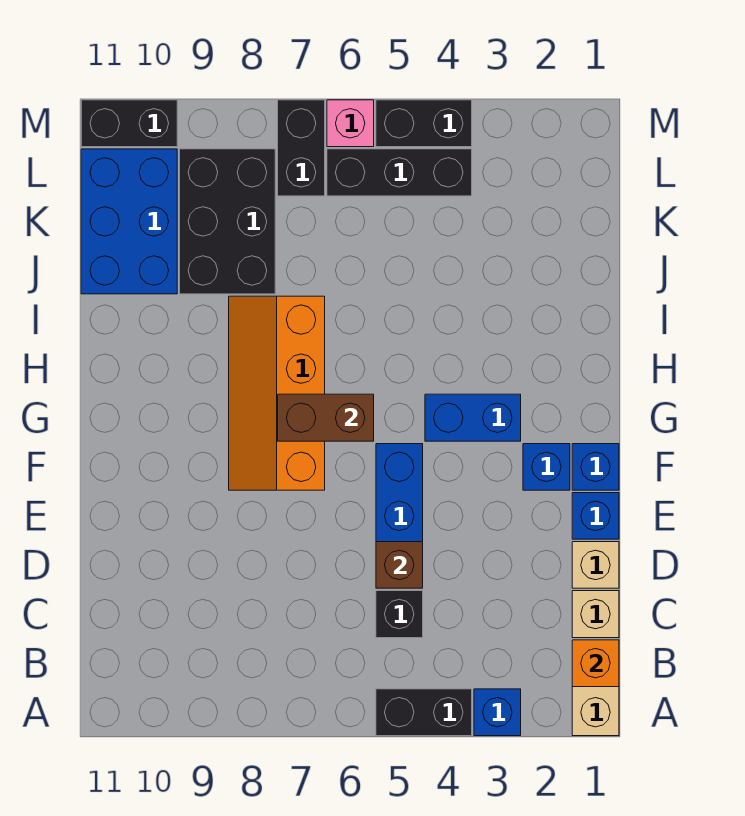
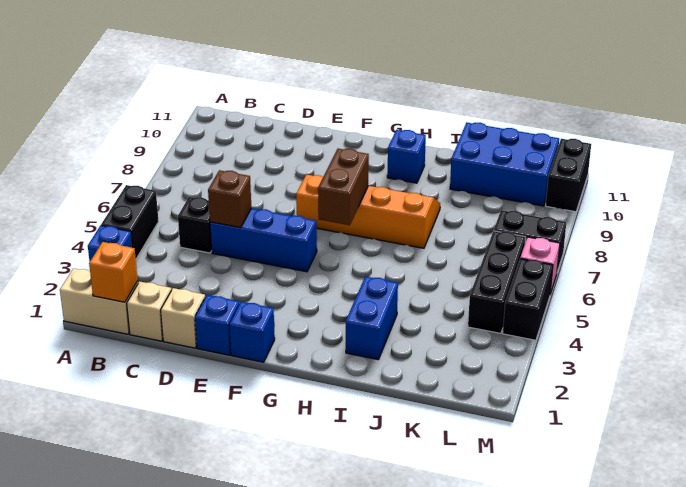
blue 1x1 brick [523,444,570,490] -> blue 1x1 brick moved to [387,130,426,183]
blue 1x2 brick [425,394,521,441] -> blue 1x2 brick moved to [346,276,398,360]
black 2x3 brick [180,149,275,294] -> none

